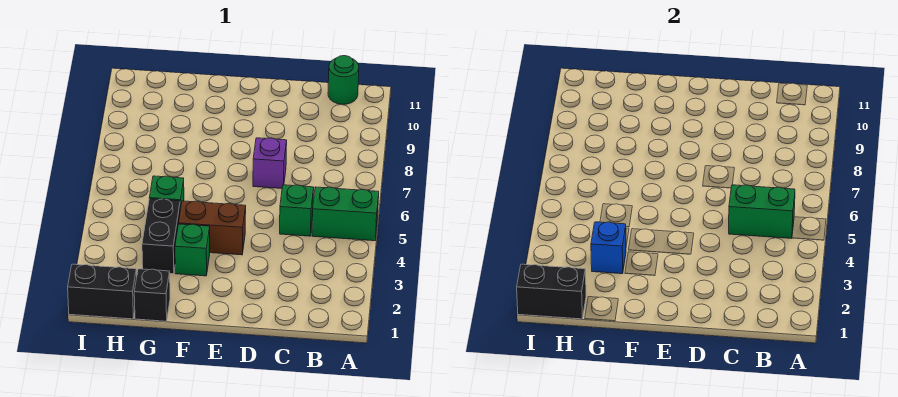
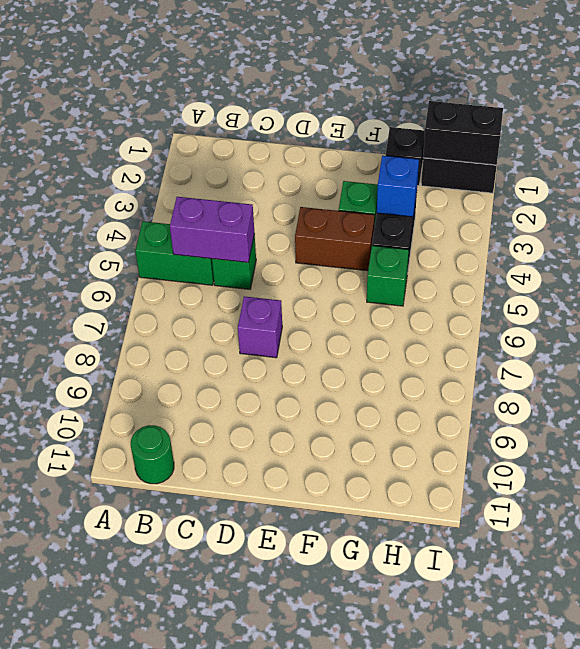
green 1x2 brick [729,185,795,238] -> purple 1x2 brick [170,197,254,262]

